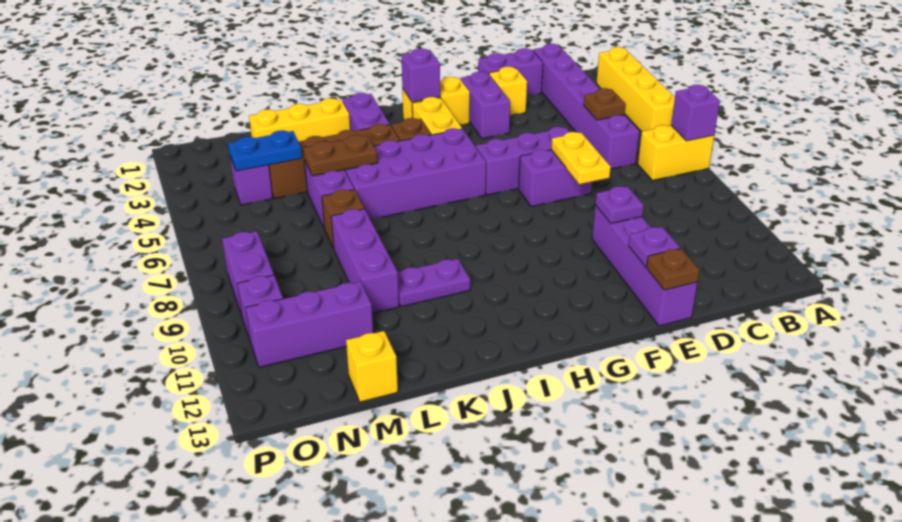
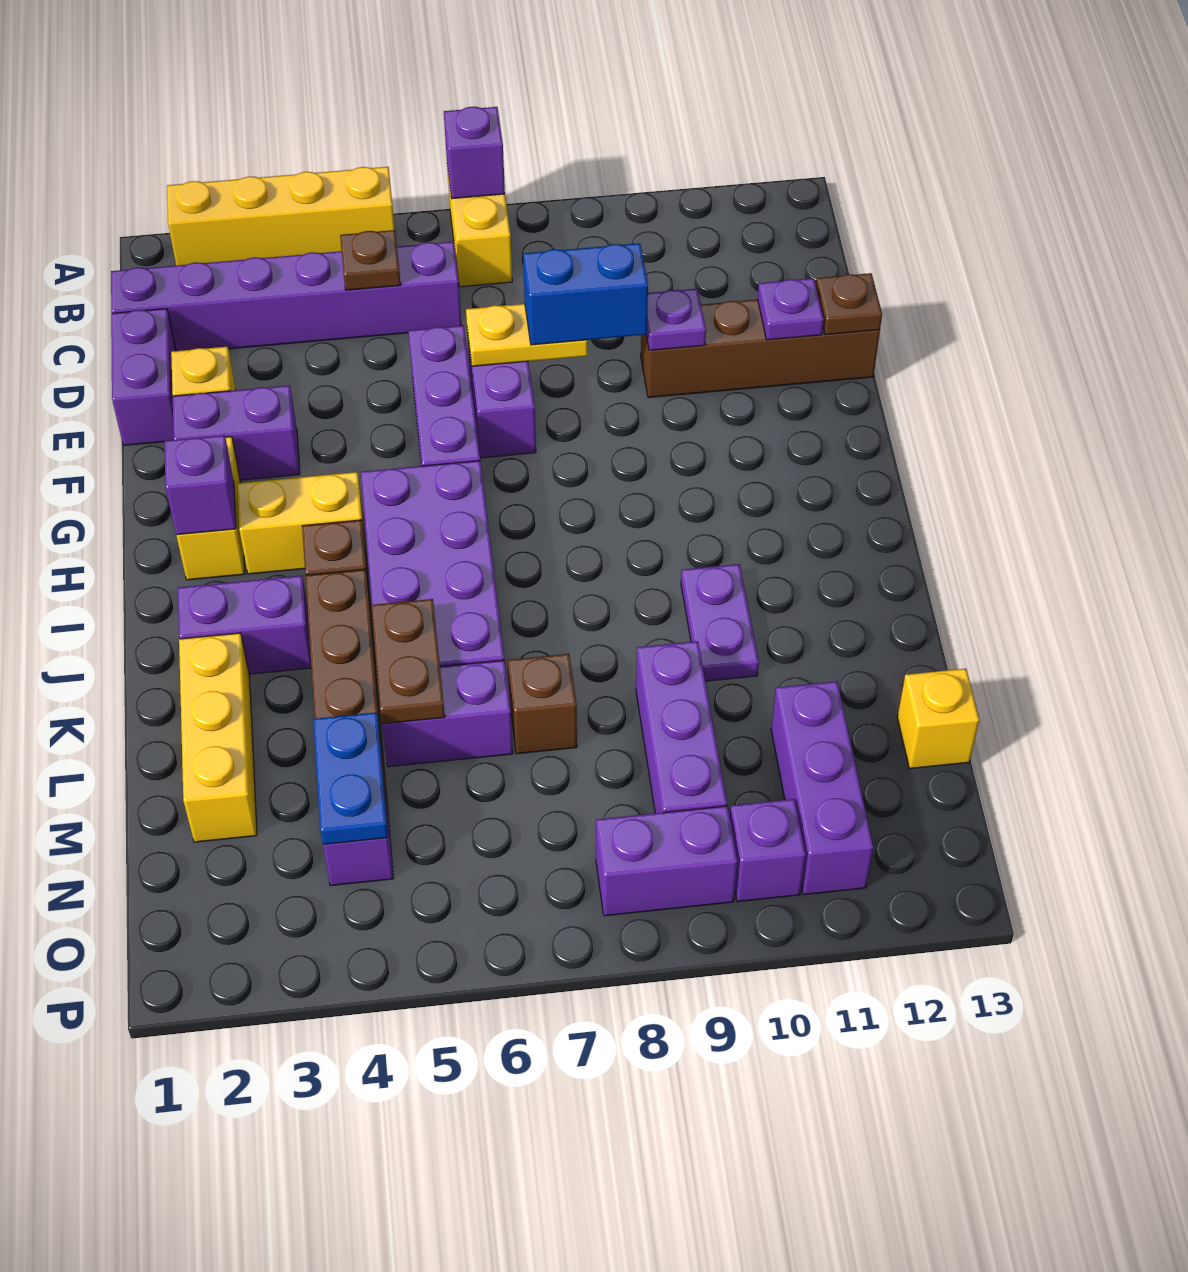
none -> blue 1x2 brick [523,243,648,345]
purple 1x4 brick [592,205,697,326] -> brown 1x4 brick [641,299,880,398]
purple 1x3 brick [331,209,399,313] -> purple 1x3 brick turned to [636,641,727,813]

